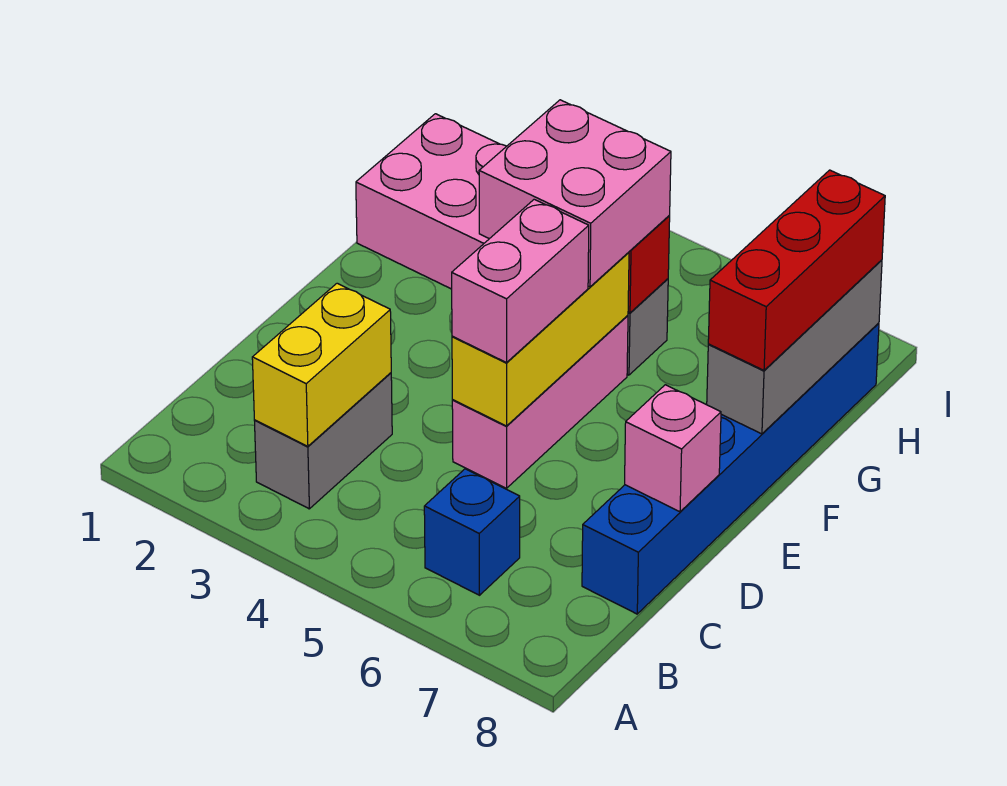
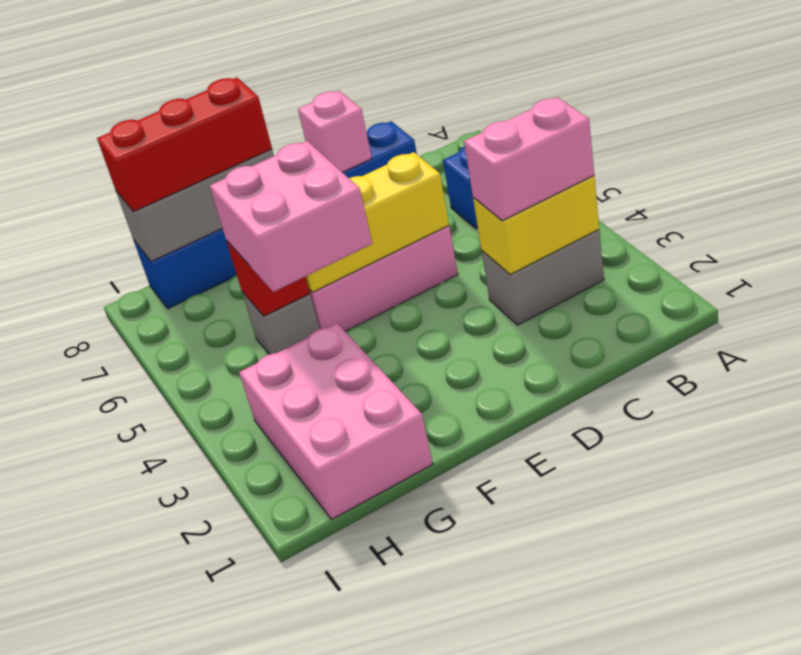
pink 1x2 brick [452,199,589,363] -> pink 1x2 brick moved to [464,97,594,221]

